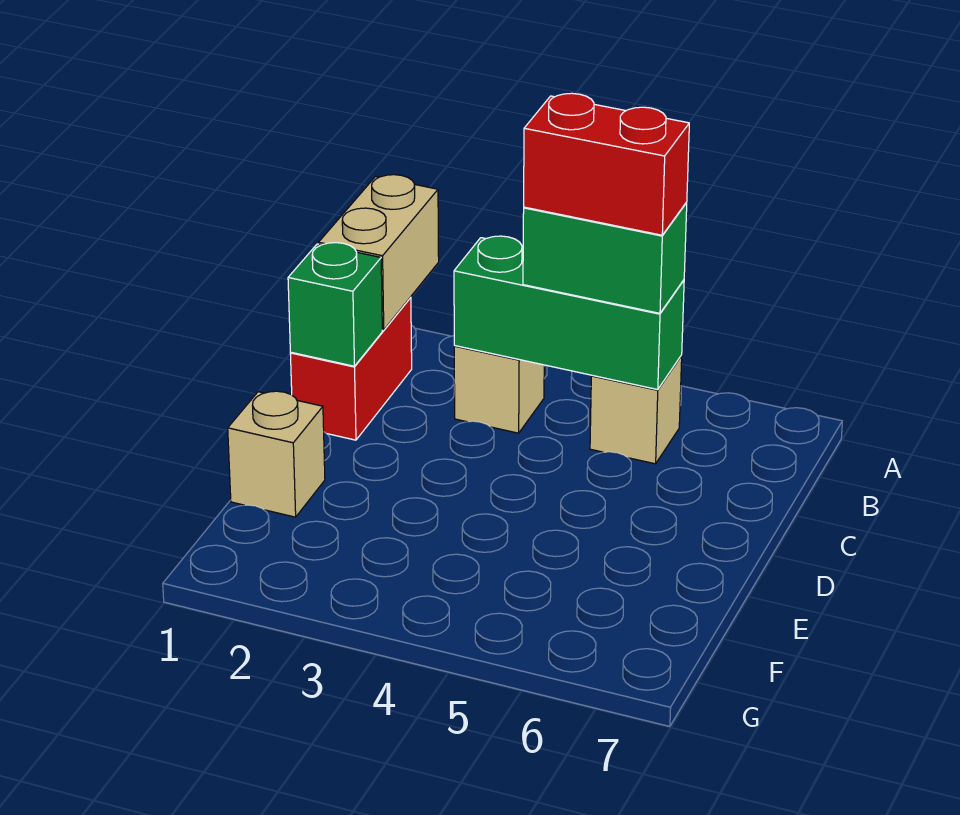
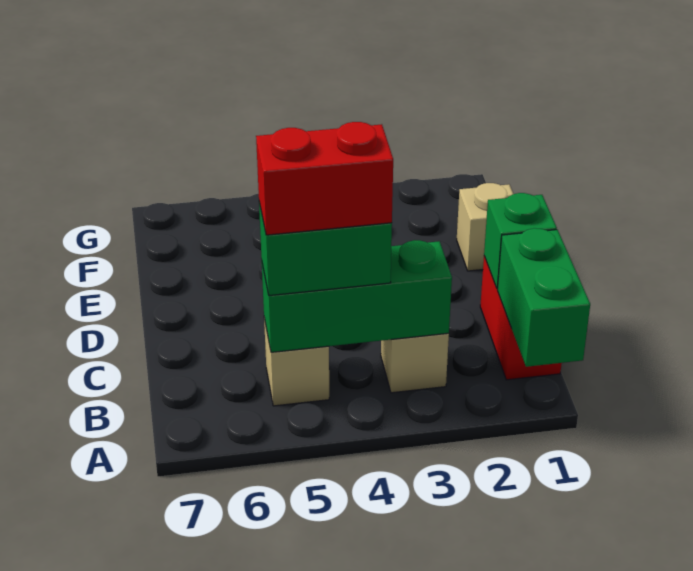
tan 1x2 brick [319,175,439,330] -> green 1x2 brick [497,228,590,367]

